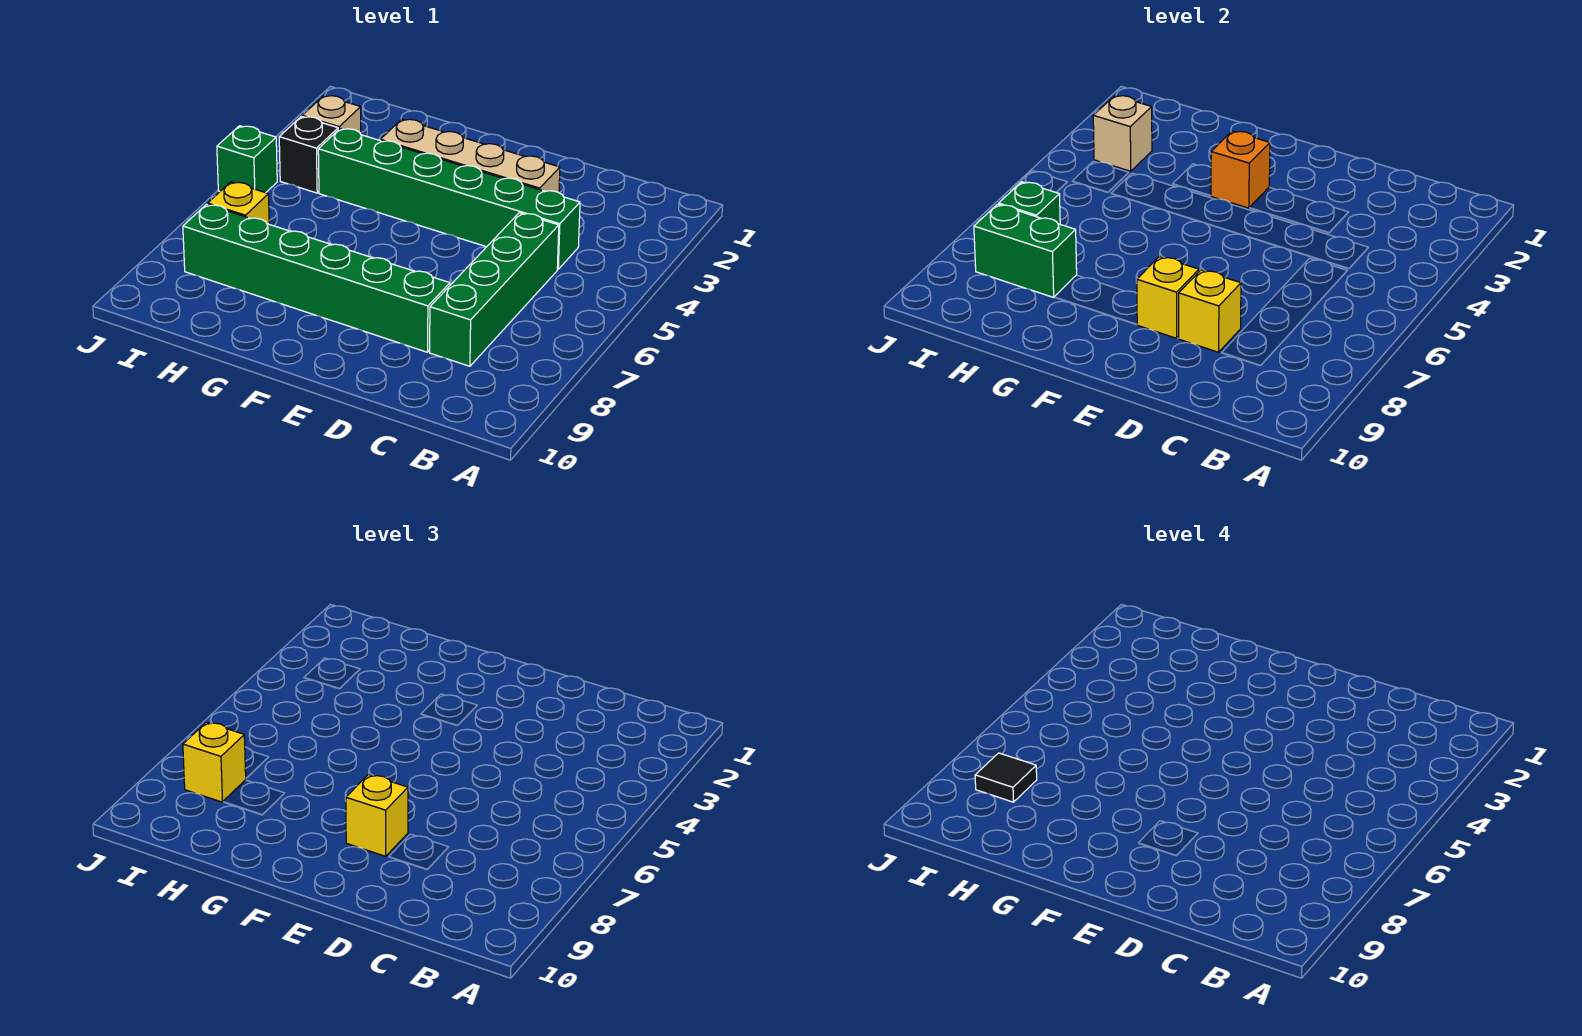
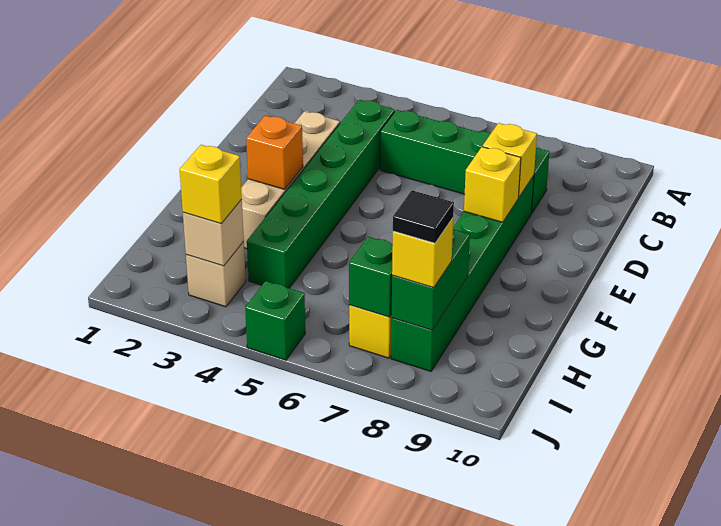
yellow 1x1 brick [346,774,408,856] -> yellow 1x1 brick moved to [180,145,242,224]
black 1x1 brick [279,116,338,193] -> none

